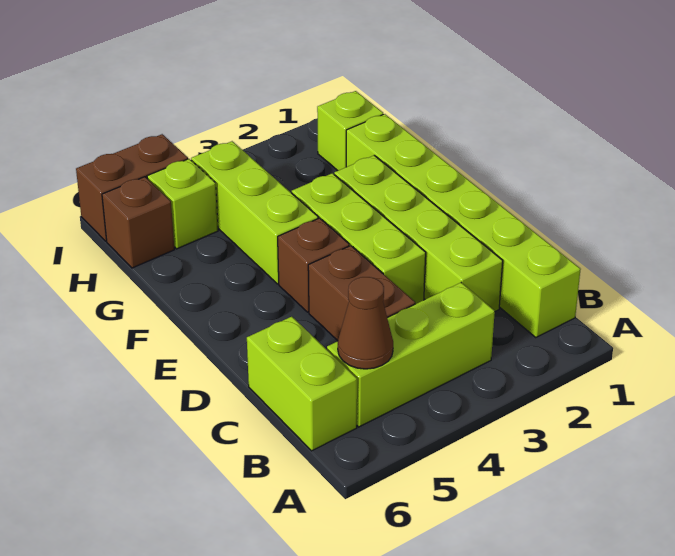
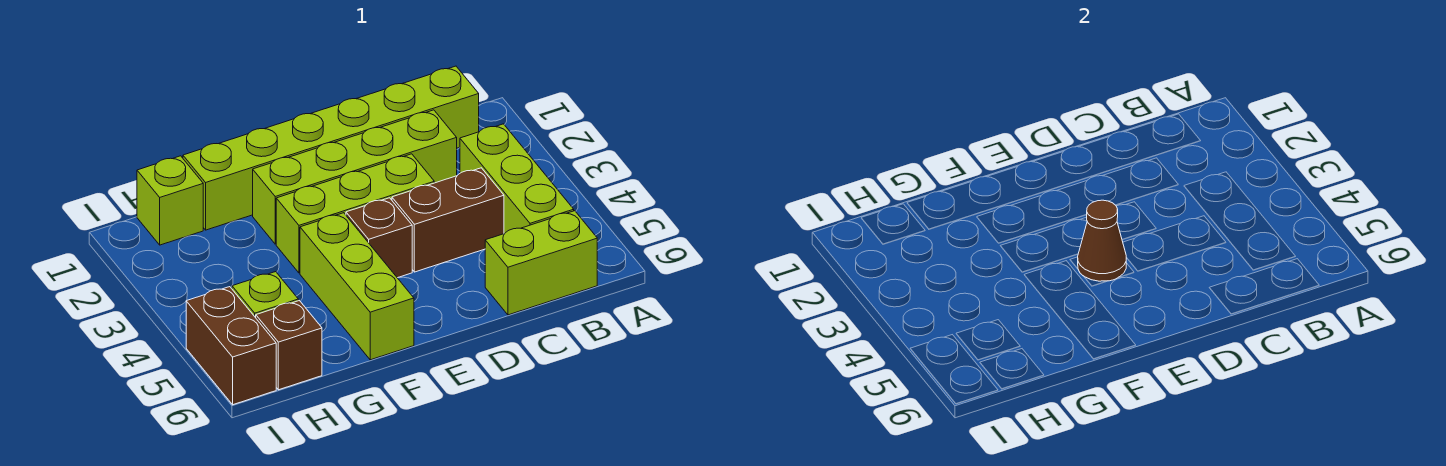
brown 1x1 cone [338,277,393,369] -> brown 1x1 cone moved to [1078,200,1126,281]
lime 1x3 brick [191,141,318,284] -> lime 1x3 brick turned to [300,213,414,360]

